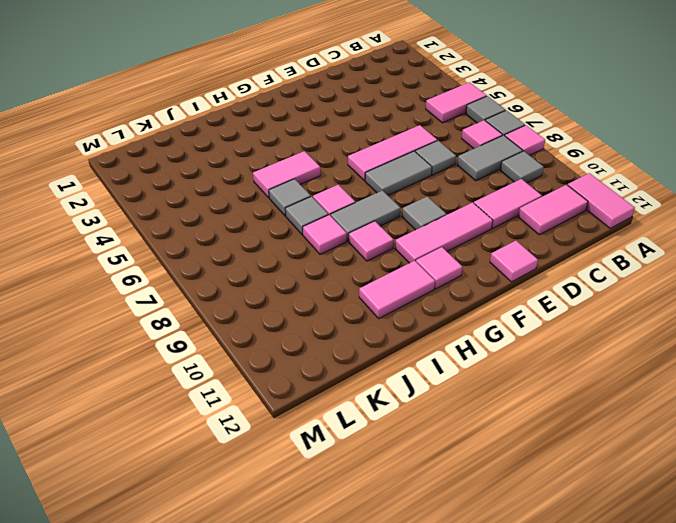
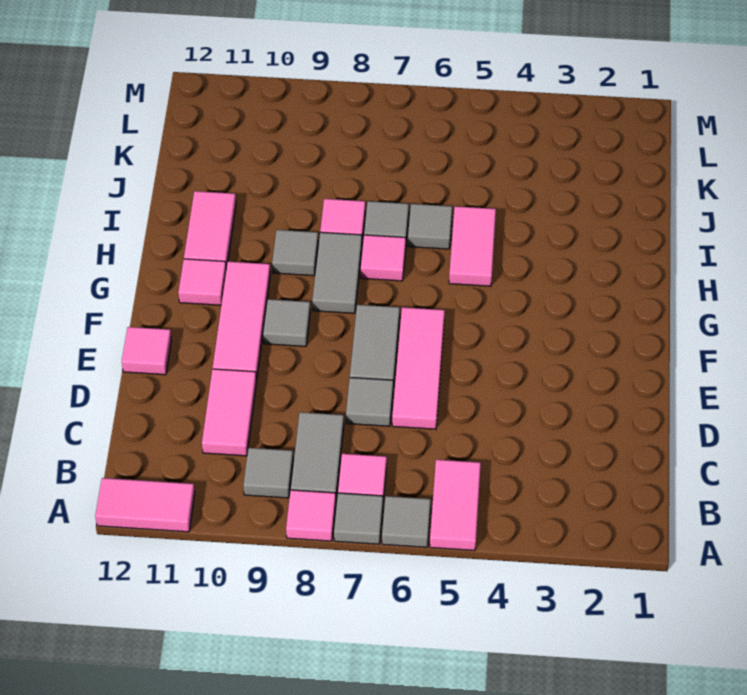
pink 1x2 tile [518,185,588,235] -> none
pink 1x1 tile [349,221,393,261] -> grey 1x1 tile [272,230,318,276]

